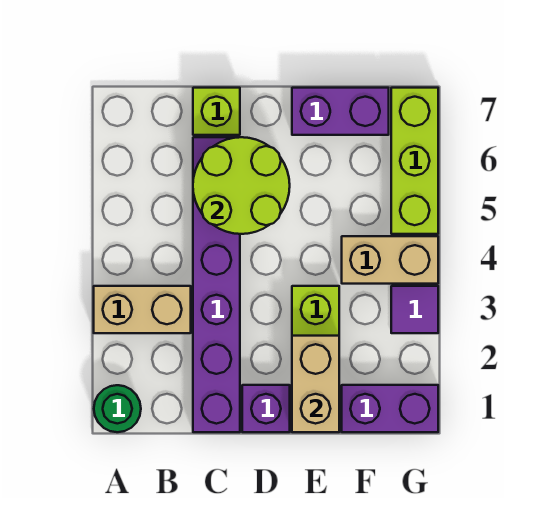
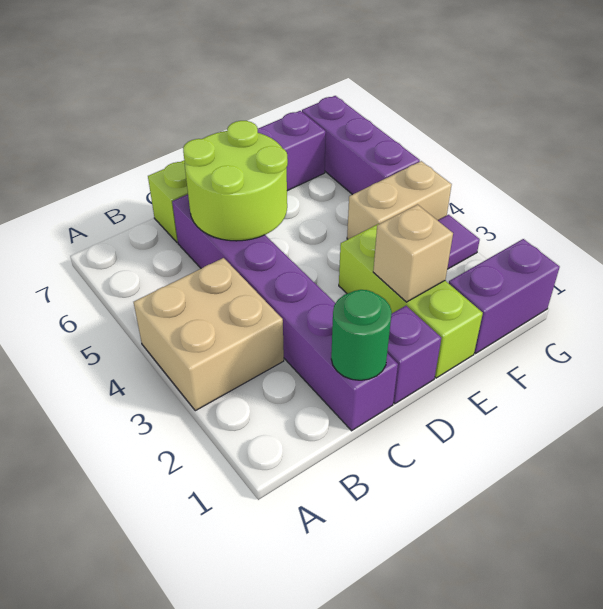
green 1x1 round brick [94,385,141,432] -> green 1x1 round brick moved to [331,290,392,380]
tan 1x2 brick [94,286,191,333] -> tan 2x2 brick [134,258,284,411]
tan 1x2 brick [292,336,339,432] -> tan 1x1 brick [373,205,453,302]
lime 1x3 brick [391,88,438,234] -> purple 1x3 brick [302,96,420,195]

